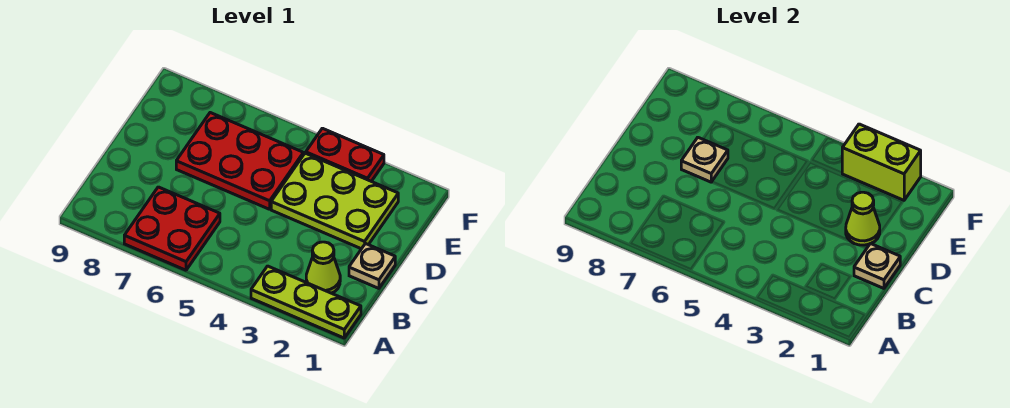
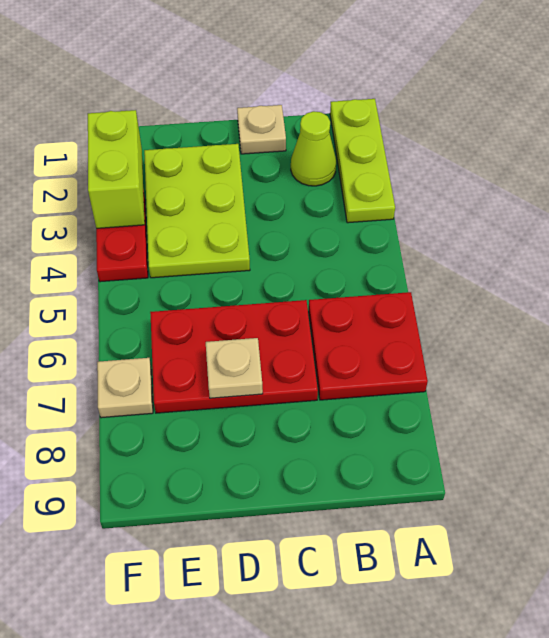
tan 1x1 plate [854,244,900,288] -> tan 1x1 plate moved to [97,358,153,418]
lime 1x1 cone [846,192,880,245] -> none
red 2x3 plate [176,113,303,209] -> red 2x3 plate turned to [150,300,318,413]

